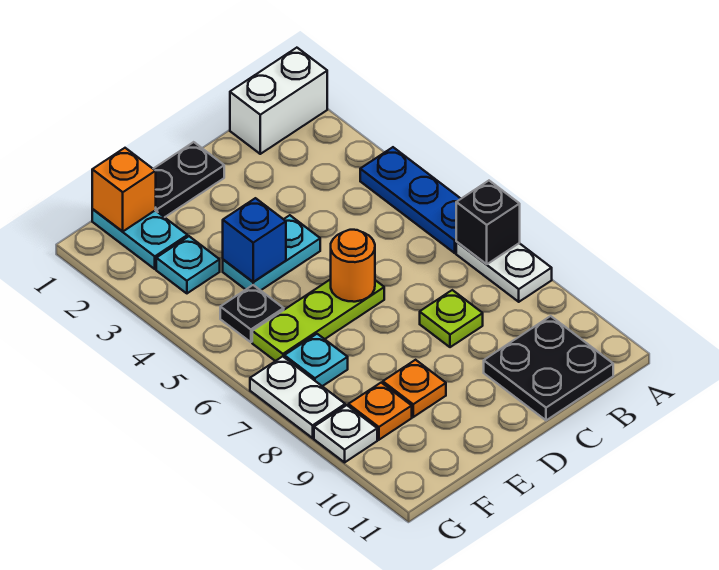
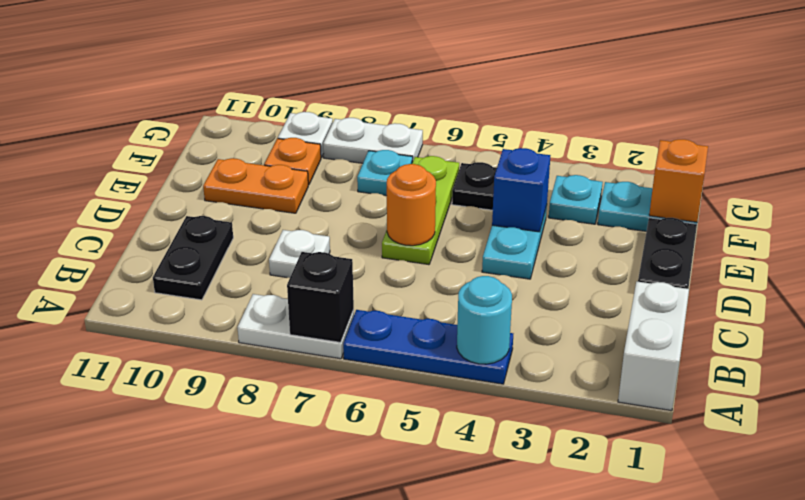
none -> cyan 1x1 round brick [457,276,512,364]
black 2x2 plate [484,316,613,420] -> black 1x2 plate [153,216,233,300]
lime 1x1 plate [420,290,483,347] -> white 1x1 plate [269,230,330,278]
orange 1x1 plate [383,360,446,417] -> orange 1x2 plate [203,158,308,213]

